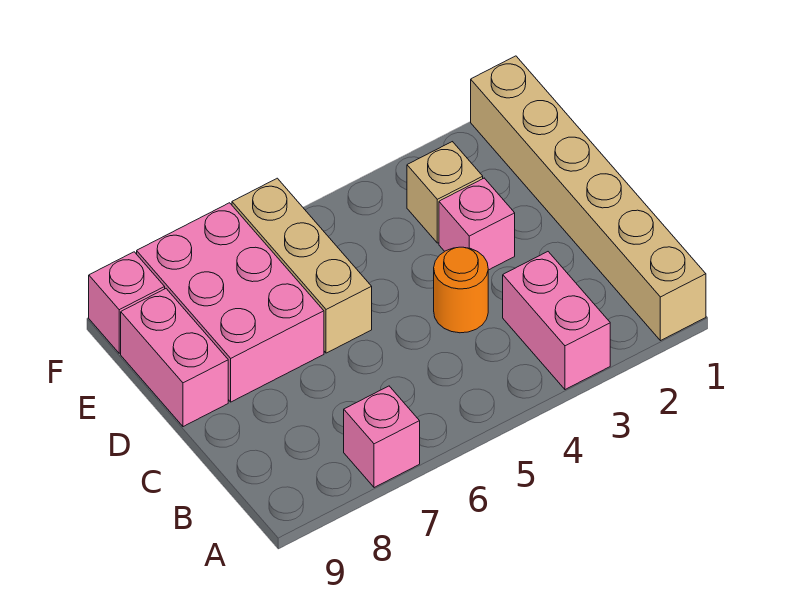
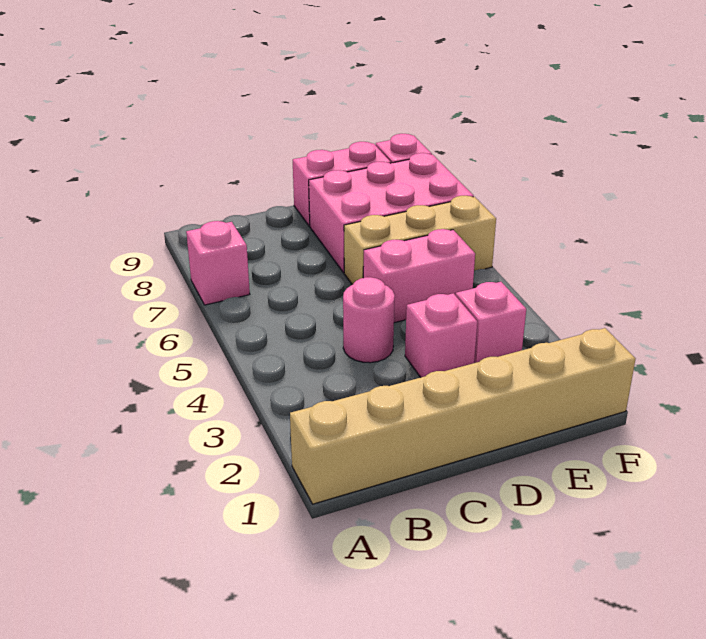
pink 1x2 brick [503,252,610,390] -> pink 1x2 brick moved to [363,229,475,323]
orange 1x1 round brick [434,247,488,333] -> pink 1x1 round brick [343,277,395,363]
tan 1x1 brick [407,142,483,243] -> pink 1x1 brick [456,282,526,363]

